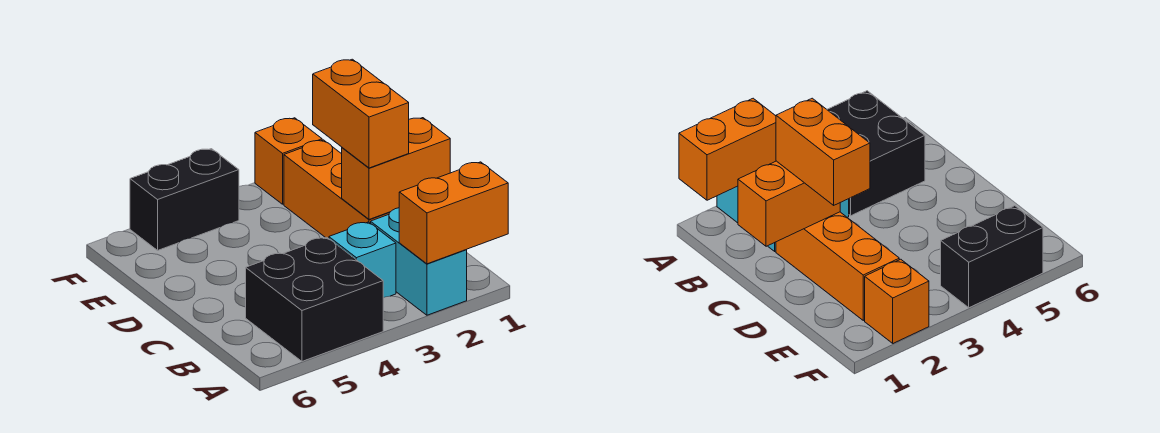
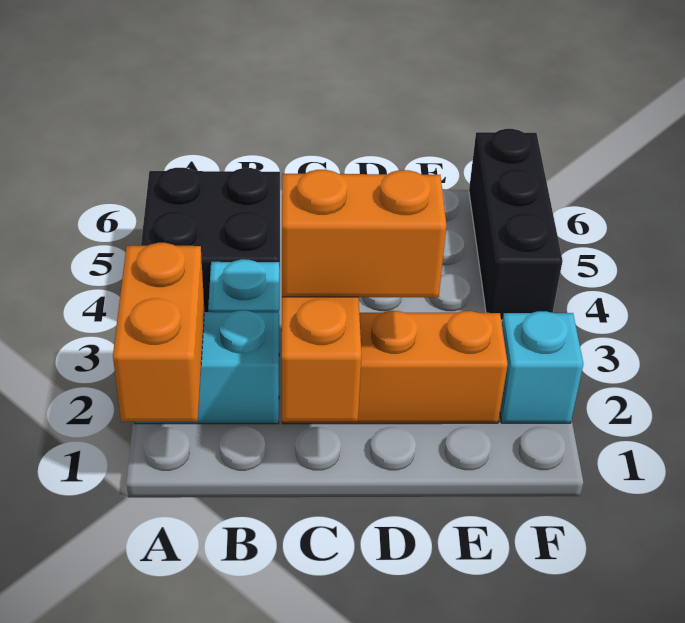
orange 1x1 brick [255,118,322,204] -> cyan 1x1 brick [500,311,583,423]
black 1x2 brick [130,149,239,250] -> black 1x3 brick [469,129,562,320]

